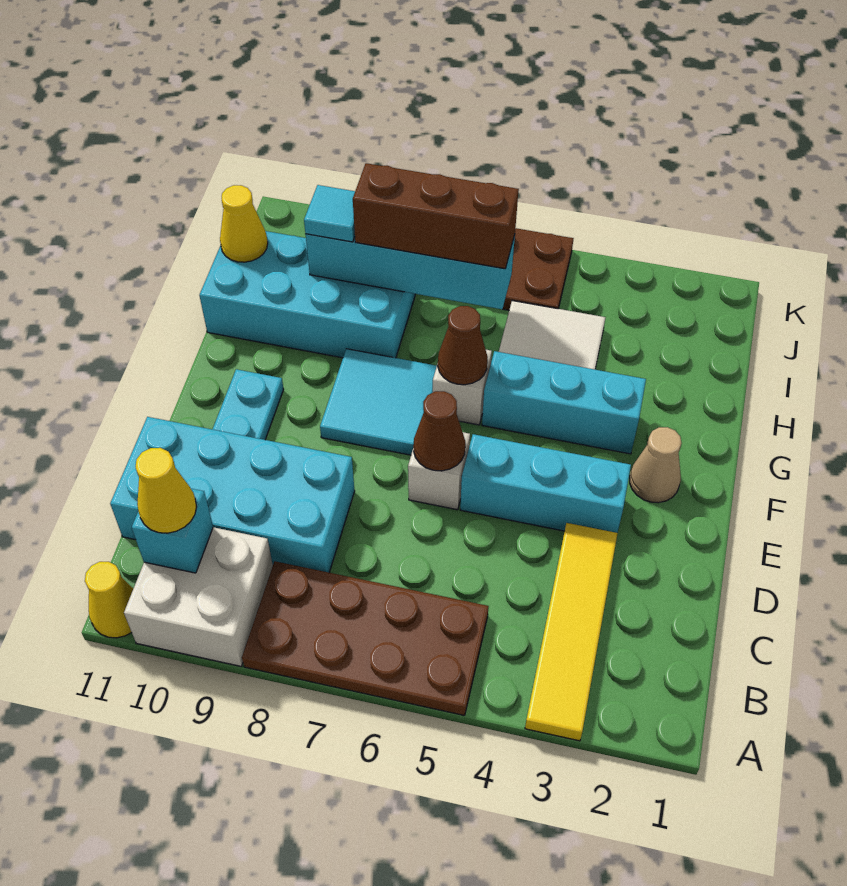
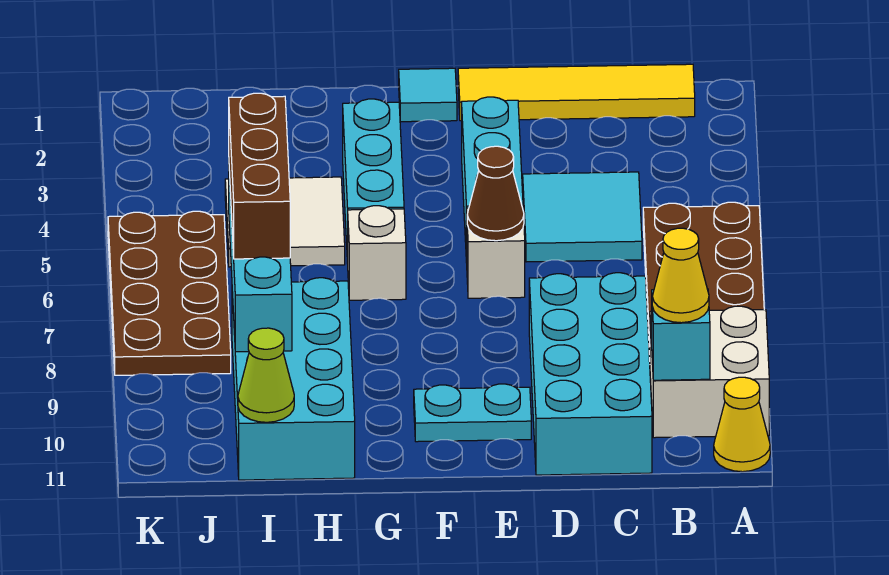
yellow 1x4 tile [525,523,618,741] -> yellow 1x4 tile moved to [458,64,695,121]
tan 1x1 cone [630,427,682,503] -> none
cyan 2x2 tile [320,349,437,455] -> cyan 2x2 tile moved to [523,172,642,262]
brown 1x1 cone [438,306,488,385] -> none
cyan 1x1 tile [304,185,355,242] -> cyan 1x1 tile moved to [399,68,457,122]
yellow 1x1 cone [220,185,268,262] -> lime 1x1 cone [238,328,294,422]

